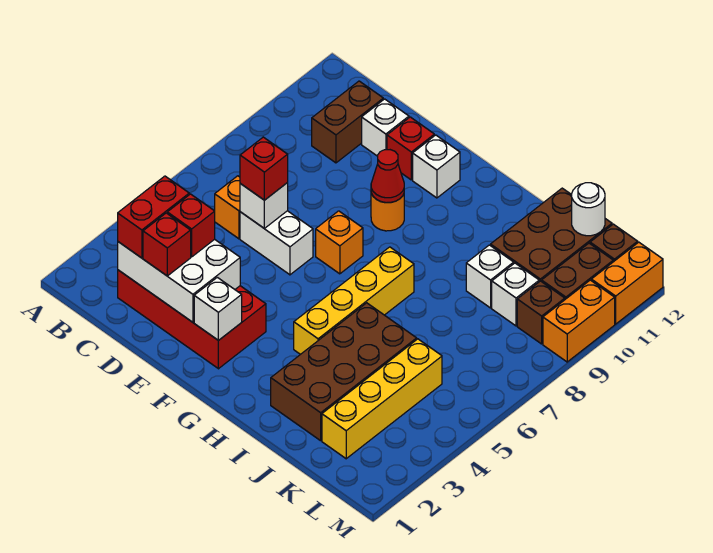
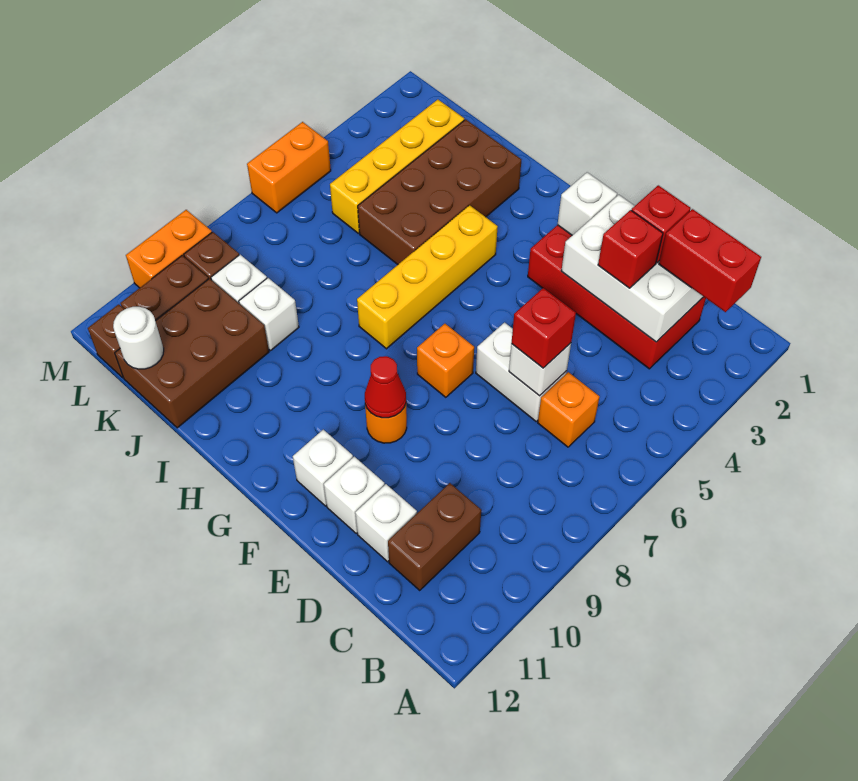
red 1x2 brick [118,176,189,258] -> red 1x2 brick turned to [659,209,761,312]
red 1x1 brick [387,117,434,180] -> white 1x1 brick [324,457,385,534]
orange 1x2 brick [591,242,663,324] -> orange 1x2 brick moved to [247,122,331,213]

